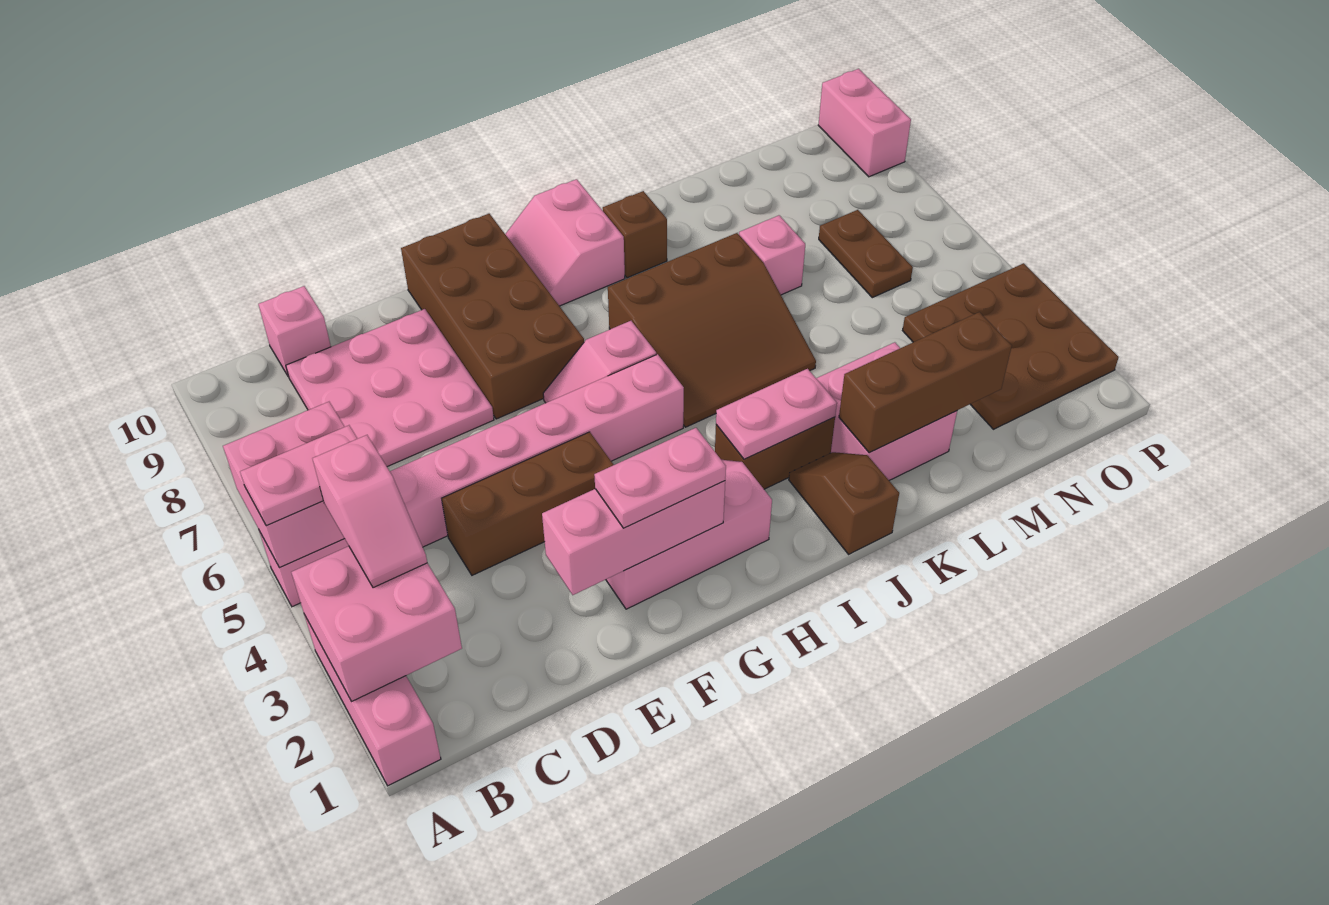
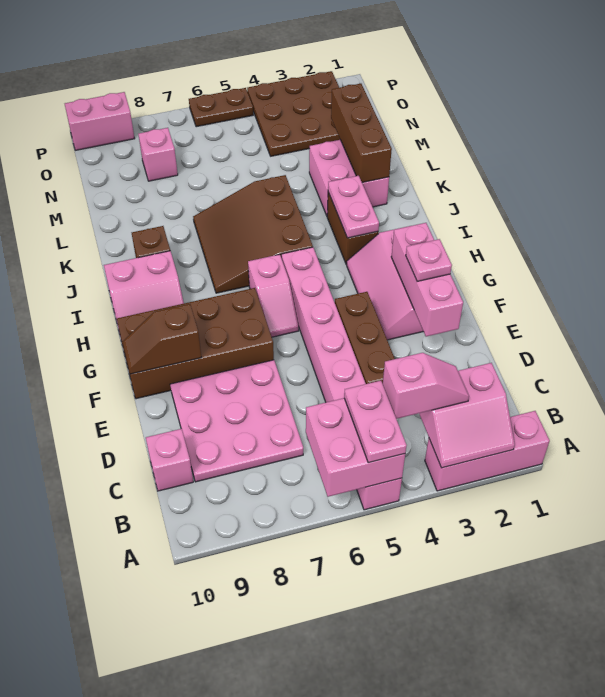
pink 2x2 brick [291,546,462,701] -> pink 2x2 slope [419,363,515,468]
pink 1x2 plate [594,428,726,528] -> pink 1x1 plate [406,239,452,281]
brown 3x3 slope [608,233,816,427] -> brown 3x3 slope turned to [193,175,313,293]
brown 1x2 slope [789,452,899,554] -> brown 1x2 slope moved to [122,304,201,374]
pink 1x1 brick [739,215,805,295] -> pink 1x1 brick moved to [138,128,178,181]
brown 1x2 plate [819,210,913,298] -> brown 1x2 plate moved to [189,88,253,127]

